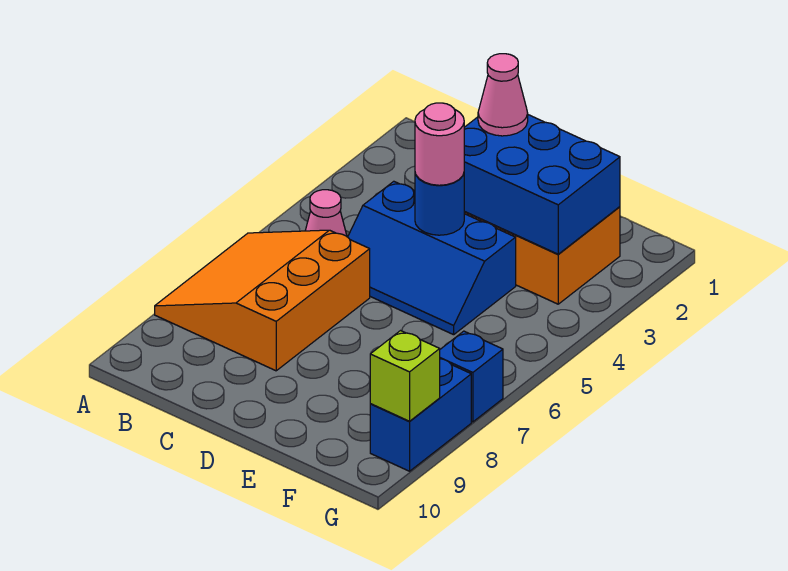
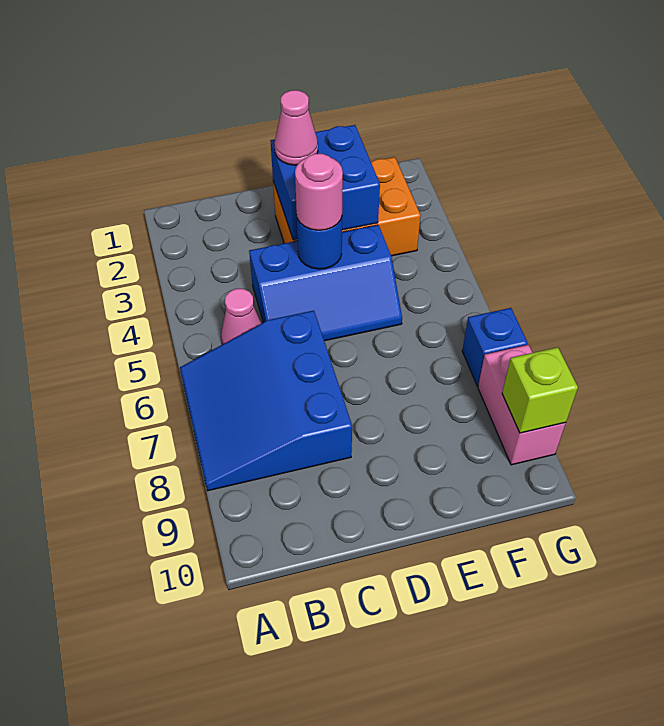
orange 3x3 slope [155,230,370,371] -> blue 3x3 slope [180,311,352,491]
blue 2x3 brick [464,115,620,254] -> blue 2x2 brick [270,125,380,240]
blue 1x2 brick [370,359,471,471] -> pink 1x2 brick [478,345,566,465]

